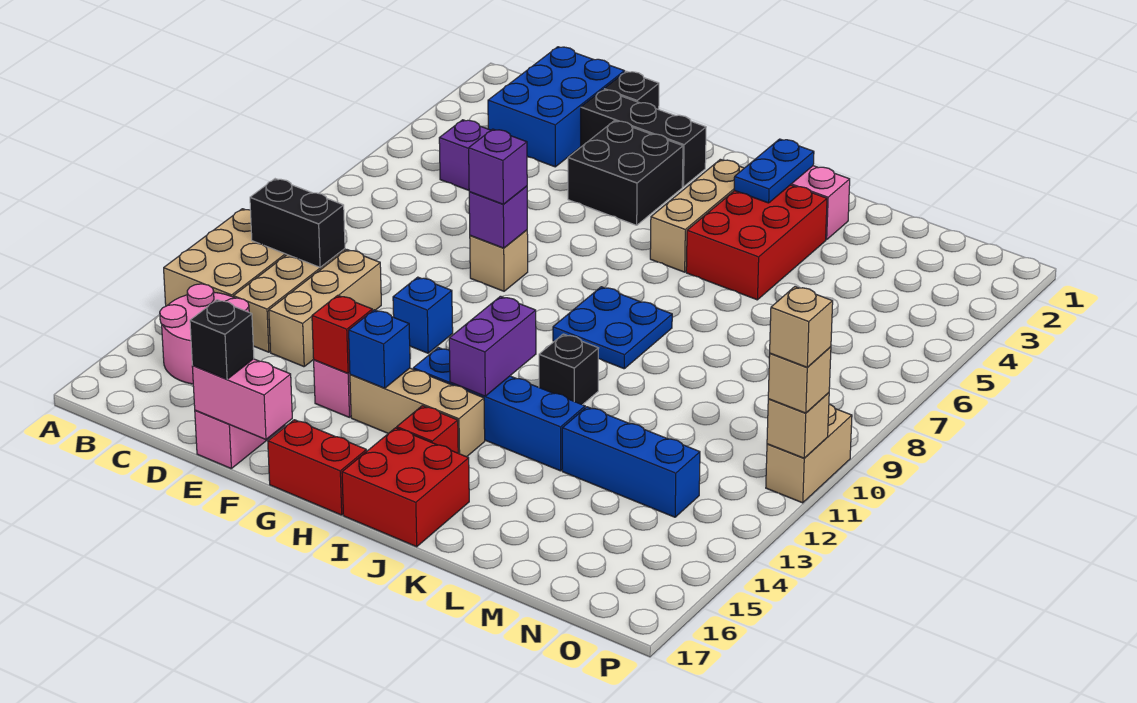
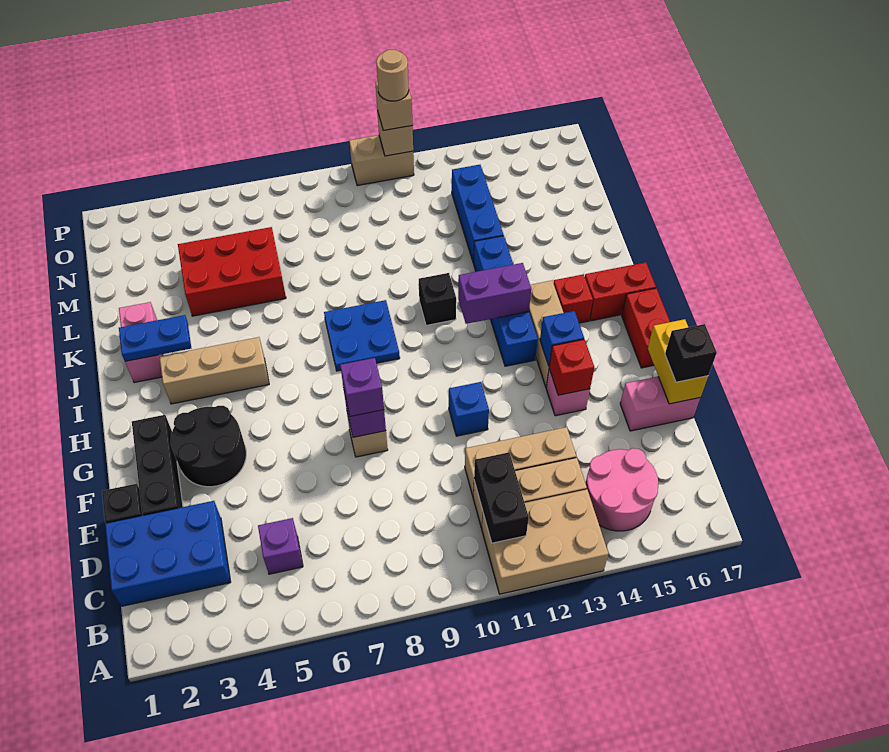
pink 1x2 brick [192,359,292,439] -> yellow 1x2 brick [648,319,708,404]
black 2x2 brick [568,121,683,225] -> black 2x2 round brick [171,406,246,487]
red 2x2 brick [342,428,469,547] -> red 1x2 brick [585,262,656,321]
red 2x3 brick [686,185,827,300] -> red 2x3 brick moved to [178,227,286,316]
tan 1x1 brick [770,287,833,367] -> tan 1x1 round brick [376,50,409,101]

